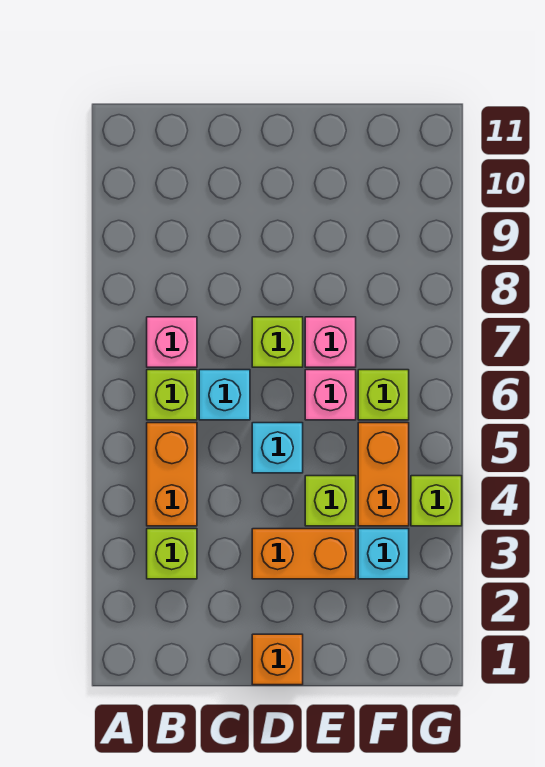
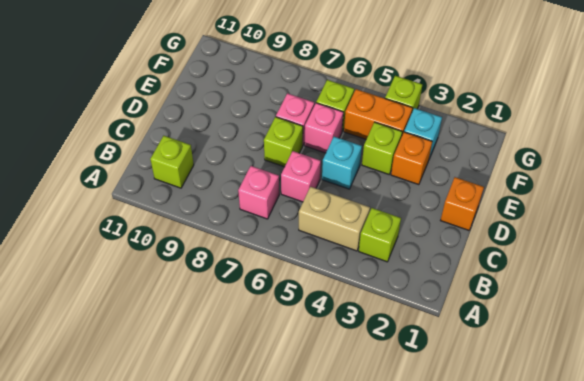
orange 1x2 brick [147,423,197,526] -> tan 1x2 brick [299,187,370,251]
lime 1x1 brick [147,370,197,420] -> lime 1x1 brick moved to [150,136,194,188]
cyan 1x1 brick [199,370,250,420] -> pink 1x1 brick [281,151,321,202]
orange 1x2 brick [252,529,356,579] -> orange 1x1 brick [391,132,432,185]

